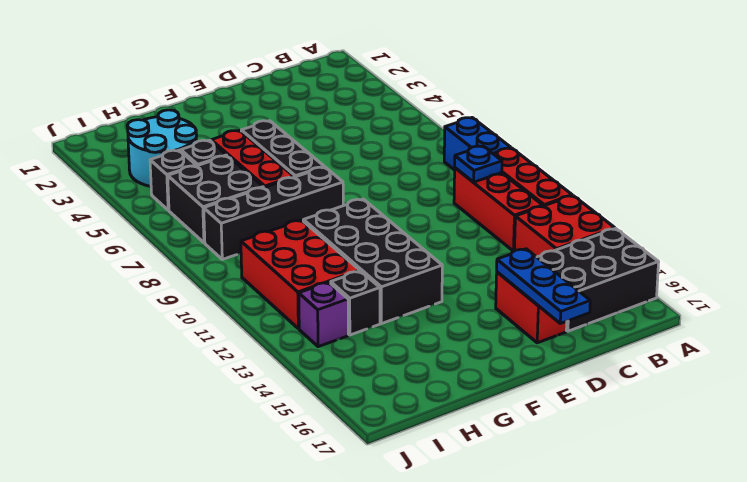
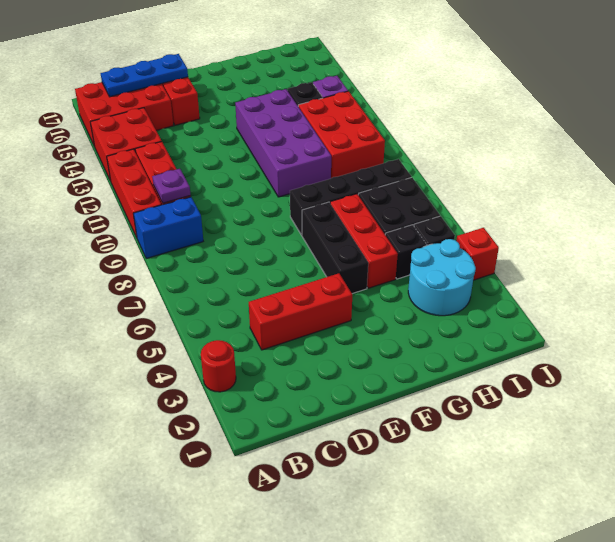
none -> red 1x1 round brick [201,340,236,392]
blue 1x2 brick [444,118,511,170] -> blue 1x2 brick turned to [133,197,203,258]
black 2x3 brick [537,229,659,331] -> red 2x3 brick [75,82,174,147]
blue 1x1 plate [455,146,502,182] -> purple 1x1 plate [152,169,191,203]
none -> red 1x3 brick [249,273,352,350]
blue 1x3 plate [497,249,590,324] -> blue 1x3 plate turned to [100,54,188,97]
black 2x4 brick [303,199,442,324] -> purple 2x4 brick [235,89,331,197]
none -> red 1x1 brick [456,228,499,280]

